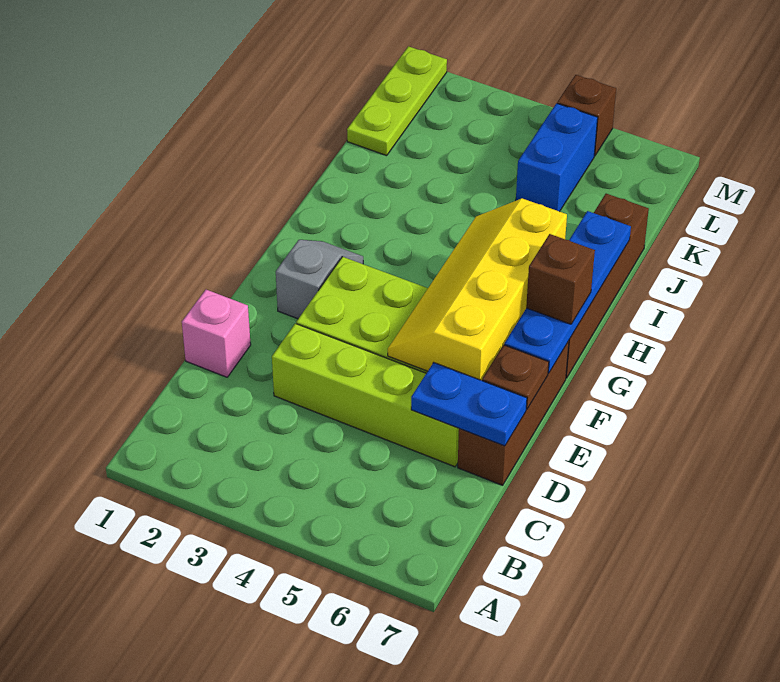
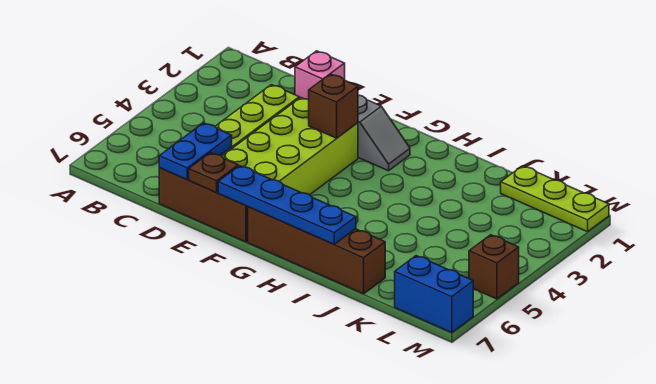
yellow 2x4 slope [388,199,567,381] -> none
brown 1x1 brick [526,234,595,324] -> brown 1x1 brick moved to [309,74,358,138]
blue 1x2 brick [516,103,598,212] -> blue 1x2 brick moved to [395,256,473,333]

